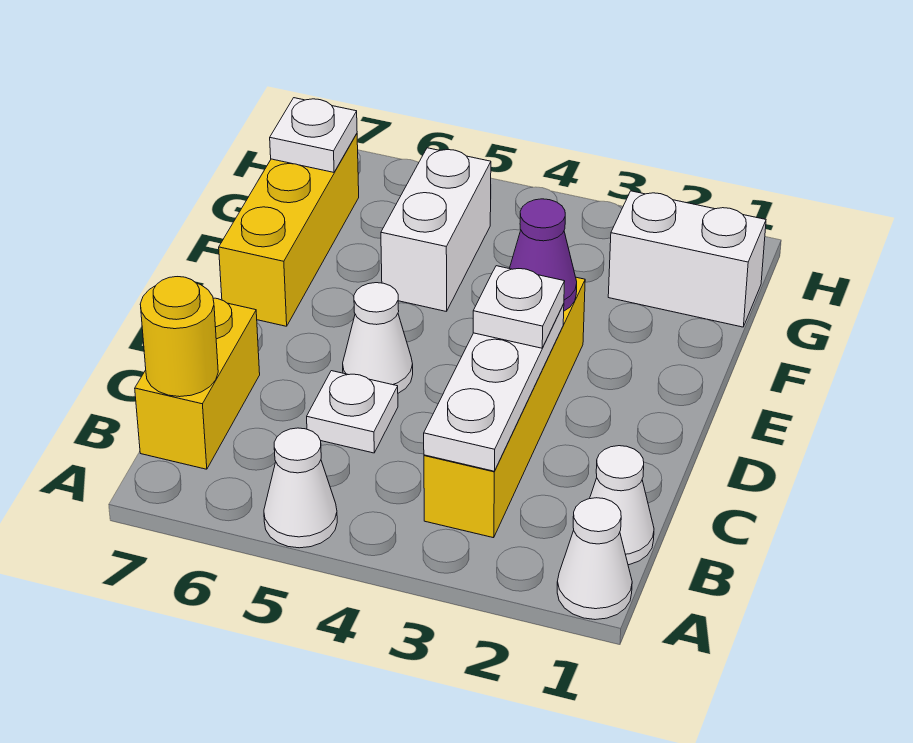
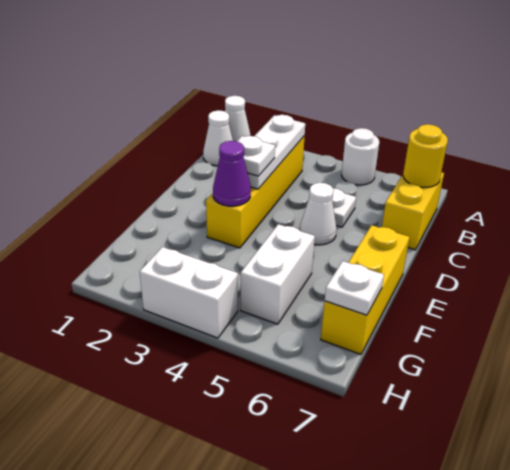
white 1x1 cone [264,428,337,548] -> white 1x1 round brick [342,128,379,185]
white 1x2 brick [608,191,766,327] -> white 1x2 brick moved to [140,247,238,338]

